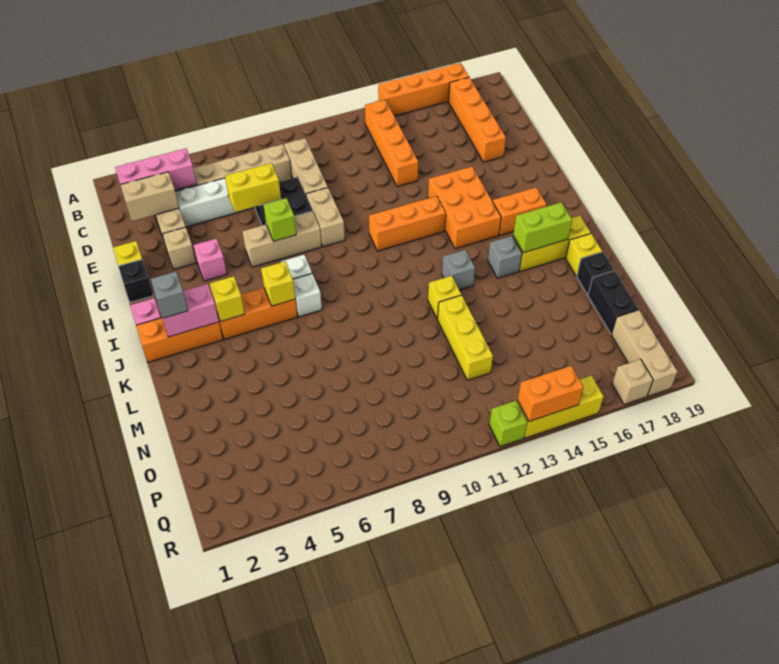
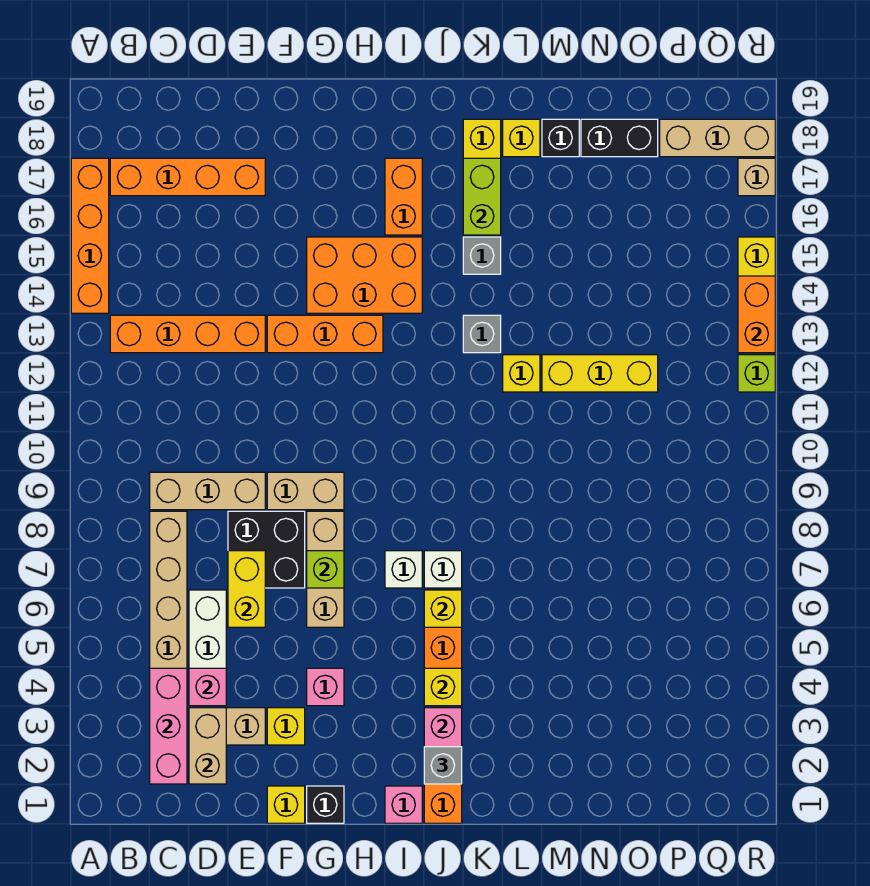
none -> pink 1x1 brick [189,668,226,706]
tan 1x1 brick [163,227,196,270] -> yellow 1x1 brick [267,708,305,745]
orange 1x3 brick [369,196,446,251] -> orange 1x3 brick turned to [267,315,383,353]

